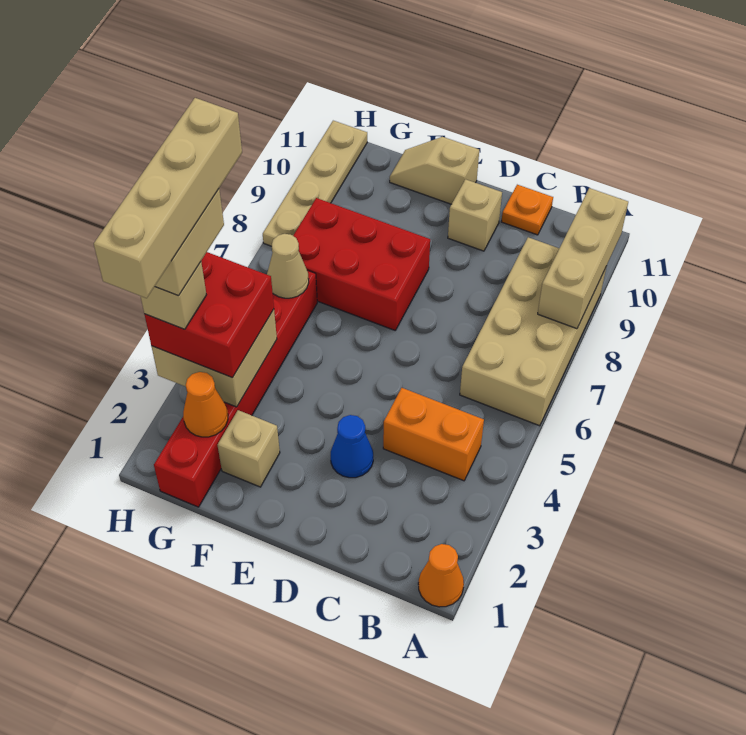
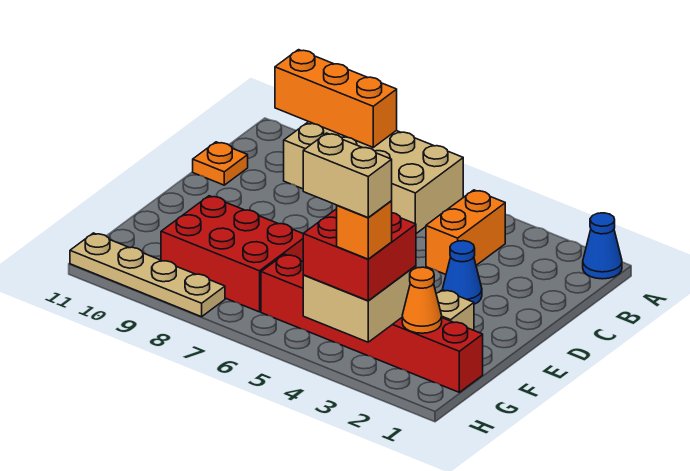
orange 1x1 cone [418,544,464,607] -> blue 1x1 cone [583,213,622,279]
tan 1x3 brick [538,188,628,329] -> orange 1x3 brick [275,50,397,147]
tan 1x1 brick [448,179,502,251] -> none
red 2x3 brick [293,198,430,330] -> red 2x3 brick turned to [161,196,303,312]
tan 1x2 slope [390,137,479,204] -> none
tan 1x1 cone [267,234,309,298] -> none
tan 1x4 brick [94,98,242,298] -> none
tan 1x1 brick [141,262,206,329] -> orange 1x1 brick [337,201,392,259]

